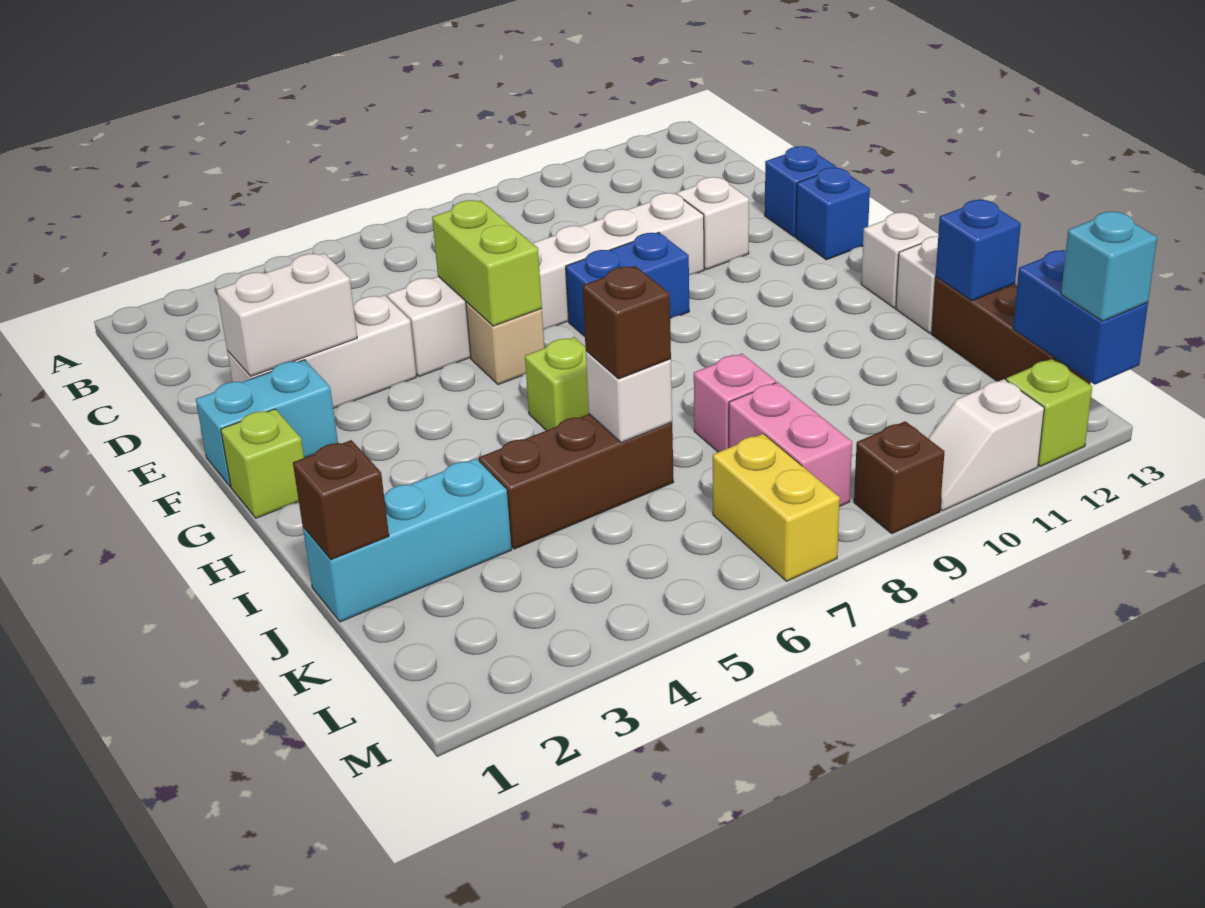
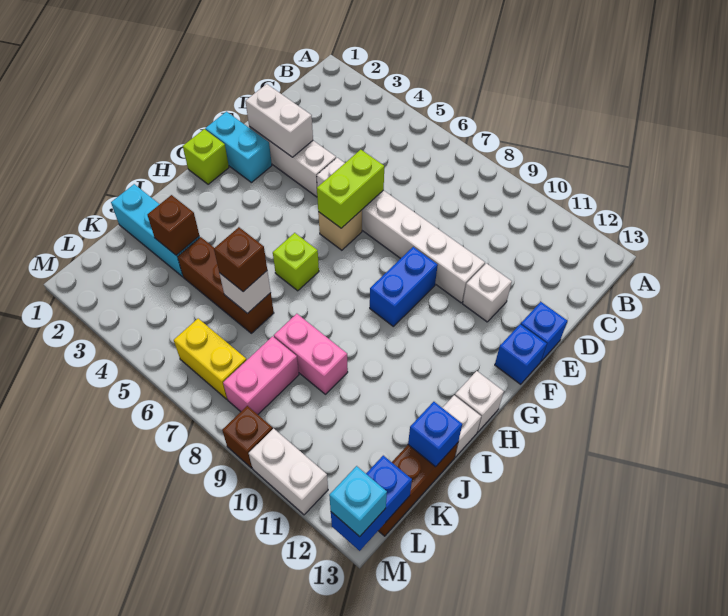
blue 1x2 brick [566,233,689,336] -> blue 1x2 brick turned to [370,247,438,326]
brown 1x1 brick [293,440,389,560] -> brown 1x1 brick moved to [147,195,199,255]
pink 1x1 brick [694,354,776,452] -> pink 1x2 brick [274,314,348,394]
yellow 1x2 brick [713,434,840,581] -> yellow 1x2 brick turned to [174,319,246,399]
white 1x2 slope [928,379,1044,511] -> white 1x2 brick [249,428,328,515]
lime 1x1 brick [1006,359,1092,467] -> none

